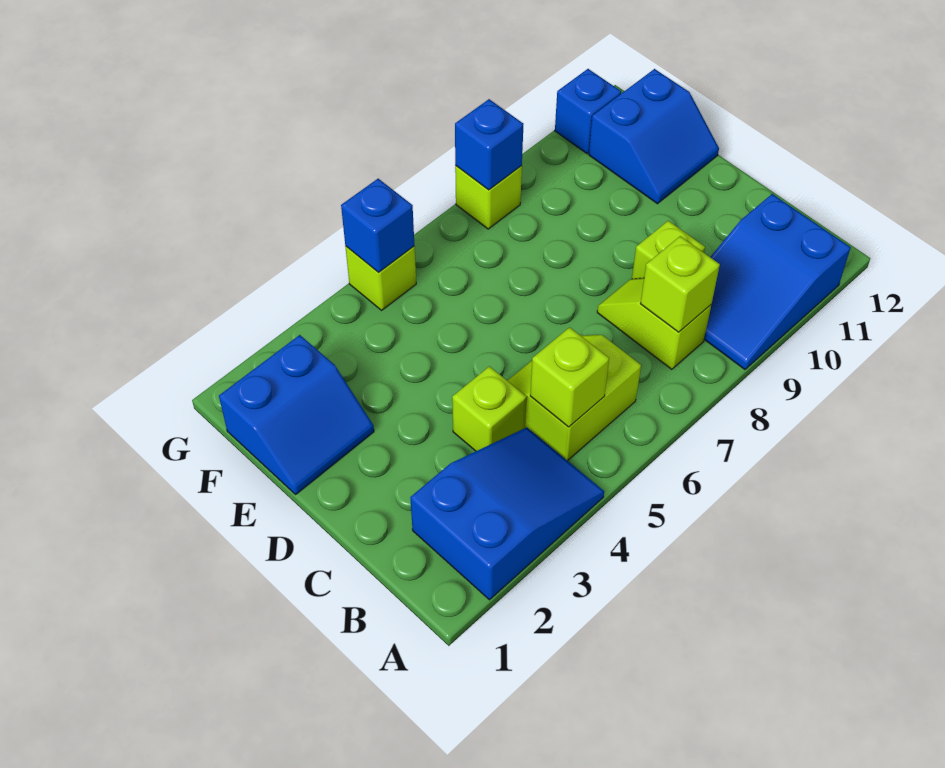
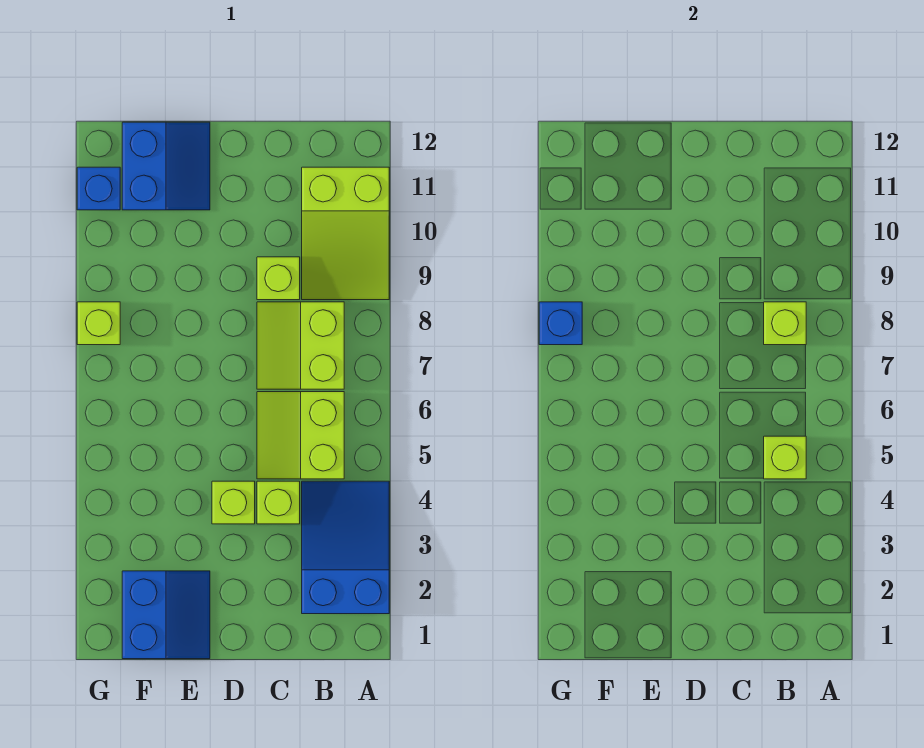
blue 2x3 slope [704,194,851,369] -> lime 2x3 slope [302,167,389,300]
lime 1x2 slope [597,278,711,369] -> lime 2x2 slope [257,302,344,389]
lime 1x1 brick [345,246,416,310] -> lime 1x1 brick moved to [212,481,255,524]
blue 1x1 brick [341,179,414,272] -> none

